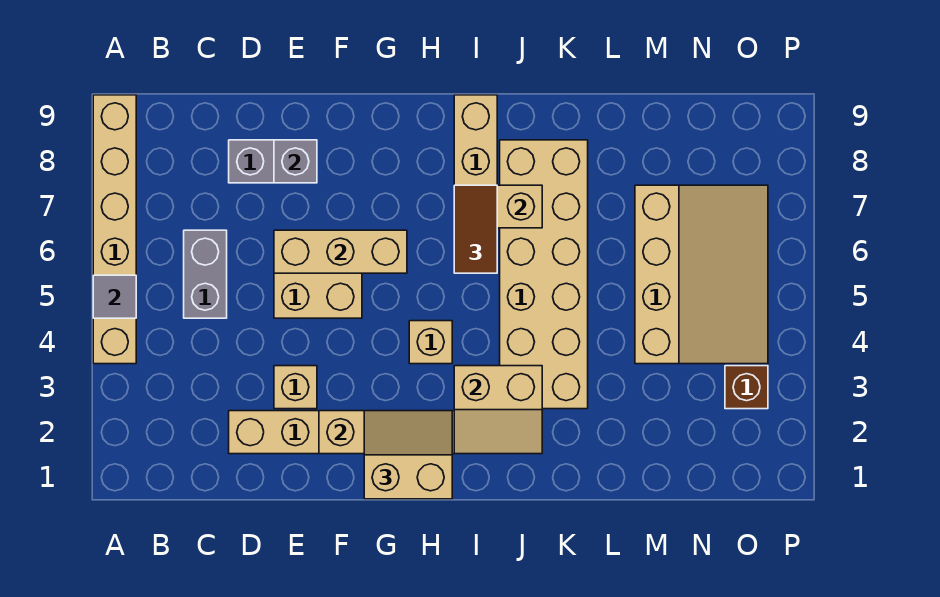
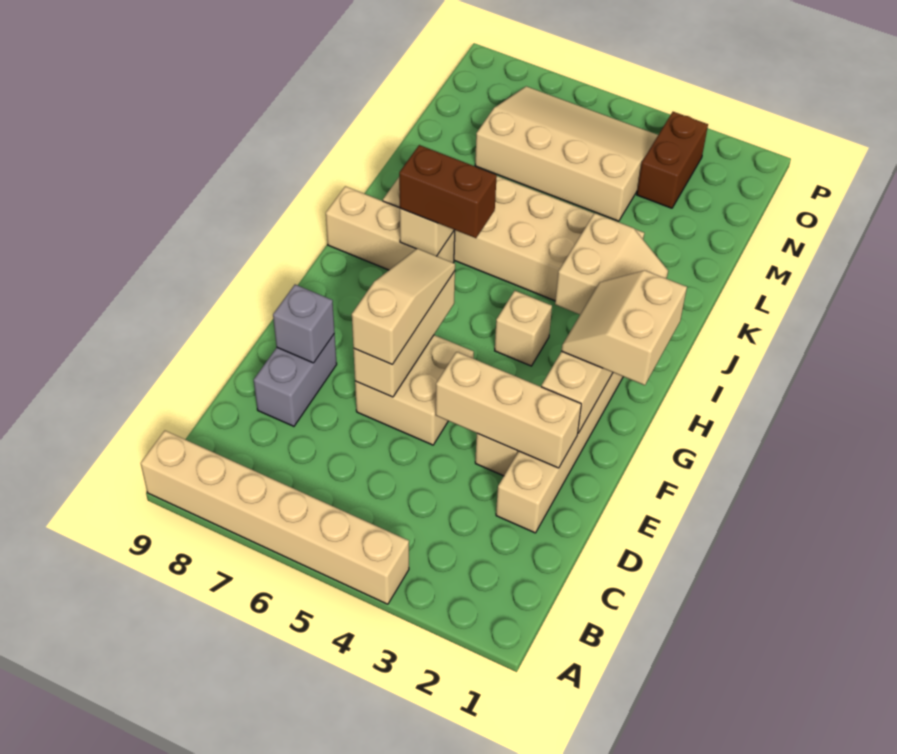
grey 1x1 tile [93,275,136,318] -> none
grey 1x2 brick [184,230,227,318] -> none
none -> tan 1x3 brick [436,352,581,468]
none -> tan 1x3 slope [352,249,455,365]
brown 1x2 tile [454,185,497,273] -> brown 1x2 brick [399,145,497,238]
brown 1x1 brick [725,366,768,409] -> brown 1x2 brick [637,112,708,208]

